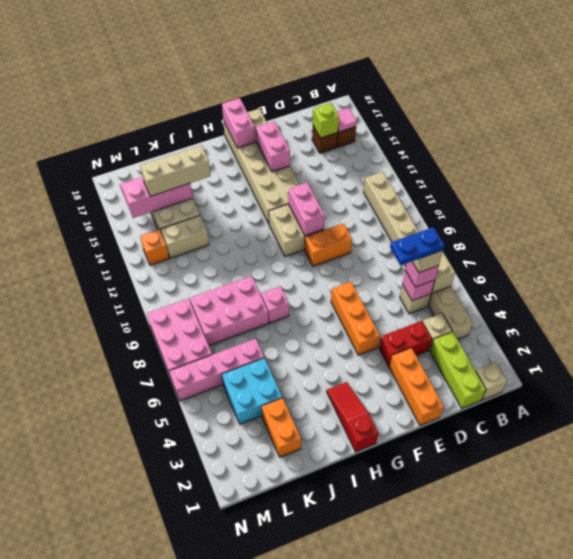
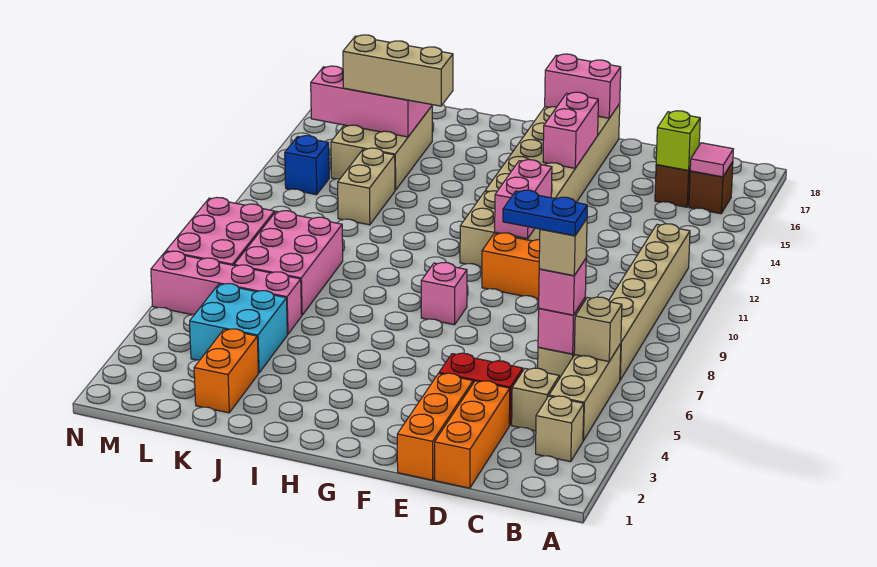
tan 1x1 brick [476,362,507,400] -> tan 1x1 brick moved to [536,396,584,462]
lime 1x3 brick [430,332,486,408] -> none
orange 1x3 brick [331,282,380,355] -> orange 1x3 brick moved to [435,381,510,488]
pink 1x2 brick [222,98,255,148] -> pink 1x2 brick turned to [545,54,621,118]
red 1x3 slope [327,382,378,452] -> none
pink 1x1 brick [261,286,289,323] -> pink 1x1 brick moved to [421,263,467,325]
pink 2x3 brick [190,276,269,346] -> pink 2x3 brick turned to [234,211,343,315]
tan 1x2 brick [161,216,209,258] -> tan 1x2 brick turned to [338,148,395,225]
orange 1x1 brick [140,229,169,265] -> blue 1x1 brick [285,136,329,195]

